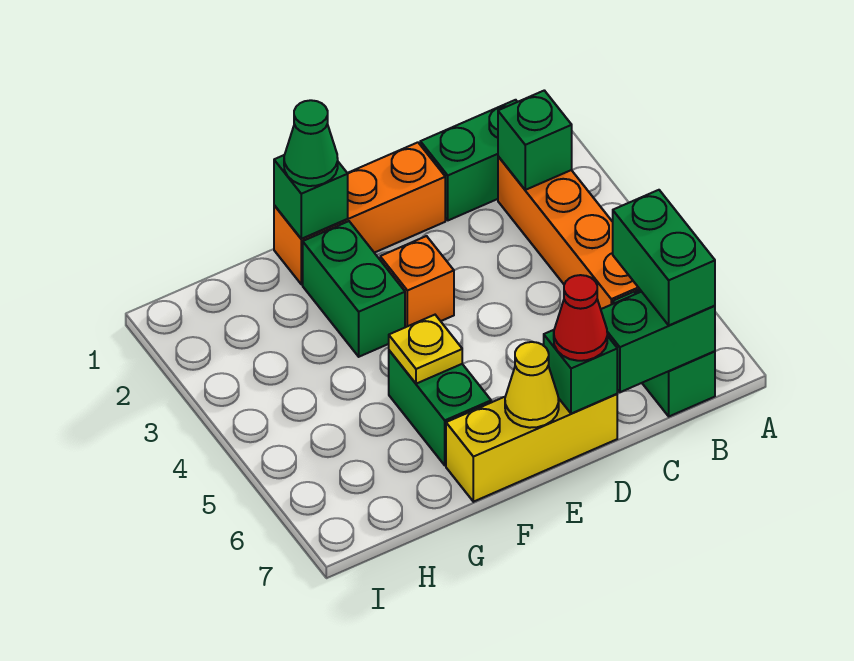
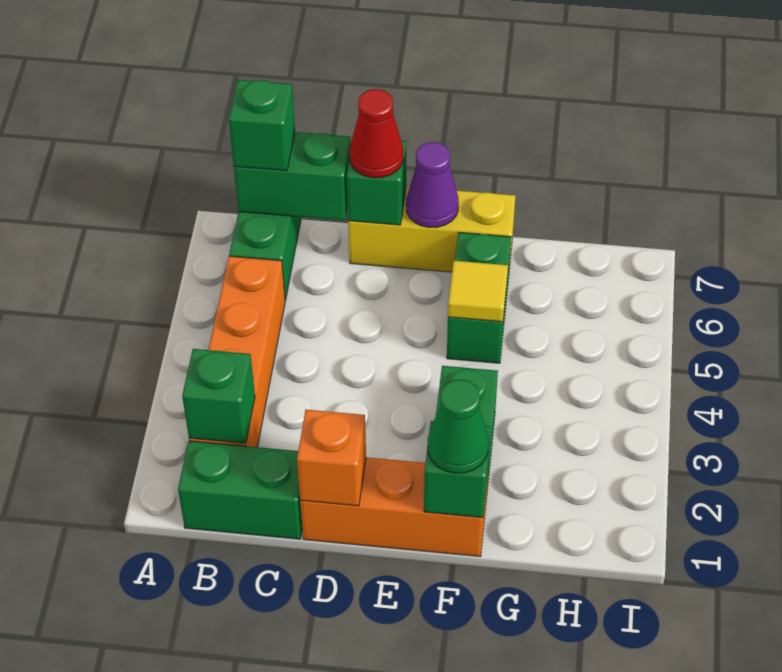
green 1x2 brick [613,190,715,325] -> green 1x1 brick [229,80,295,171]
orange 1x1 brick [380,236,454,327] -> orange 1x1 brick moved to [297,410,366,506]
yellow 1x1 cone [505,342,559,428] -> purple 1x1 cone [406,142,459,227]
yellow 1x1 plate [389,315,462,384] -> yellow 1x1 tile [448,261,508,322]

